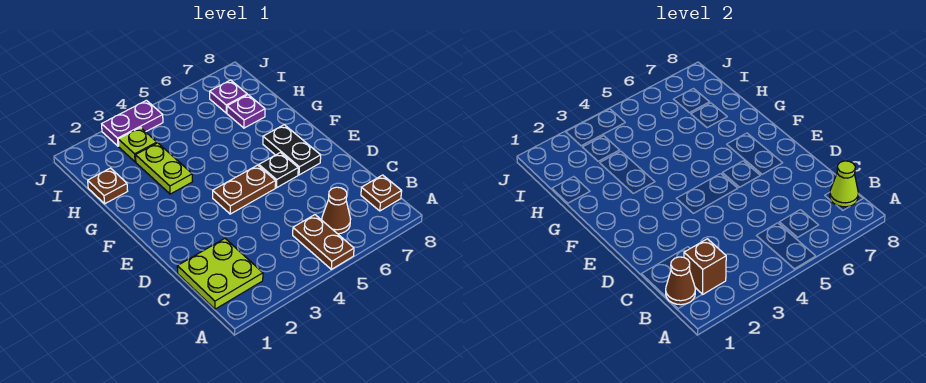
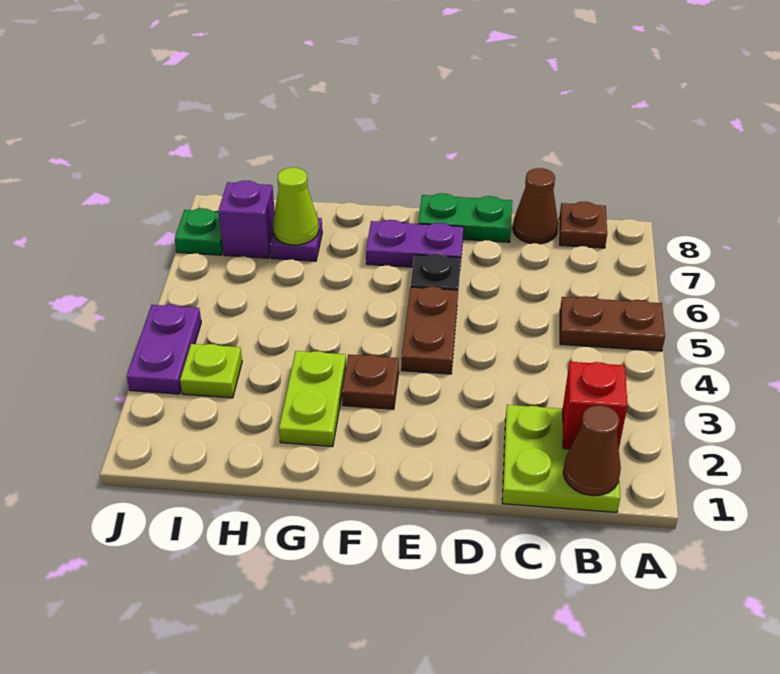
brown 1x1 brick [684,239,726,294] -> red 1x1 brick [563,362,627,449]
brown 1x1 cone [322,187,350,234] -> brown 1x1 cone moved to [513,168,558,244]
lime 1x1 cone [830,161,858,207] -> lime 1x1 cone moved to [273,167,319,245]
none -> green 1x2 plate [418,193,512,242]
black 1x2 plate [263,125,321,175] -> purple 1x2 plate [366,220,463,267]
lime 1x2 plate [136,143,193,194] -> lime 1x2 plate turned to [279,351,346,447]
brown 1x1 plate [88,168,128,204] -> brown 1x1 plate moved to [342,355,399,409]
purple 1x1 plate [210,80,247,113] -> purple 1x1 brick [218,181,275,258]
none -> green 1x1 plate [175,208,223,255]

